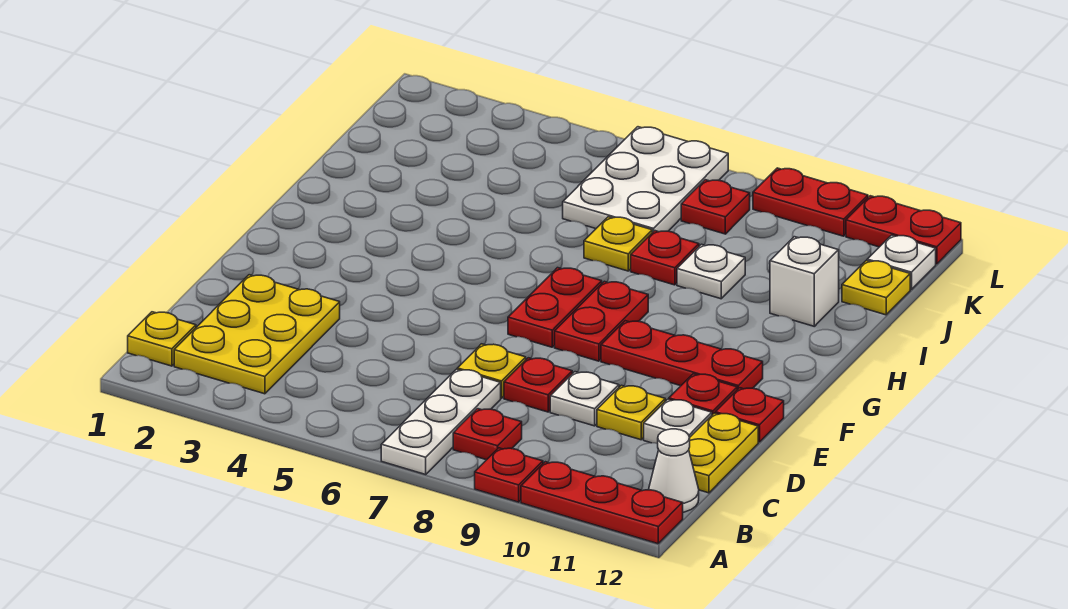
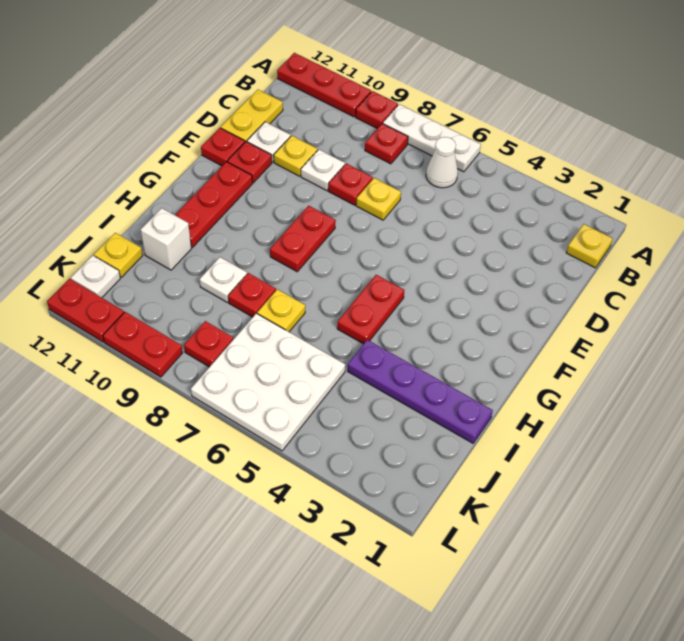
white 1x3 plate [381,369,501,474] -> white 1x3 plate turned to [383,104,481,172]
yellow 2x3 plate [174,275,340,394] -> none
white 1x1 cone [649,429,699,512] -> white 1x1 cone moved to [426,137,458,188]
red 1x2 plate [508,268,602,347] -> red 1x2 plate moved to [337,275,404,344]
red 1x3 plate [601,321,763,390] -> red 1x3 plate turned to [175,162,253,247]
none -> purple 1x4 plate [348,340,493,443]
white 2x3 plate [563,127,728,233] -> white 3x3 plate [191,313,345,451]

